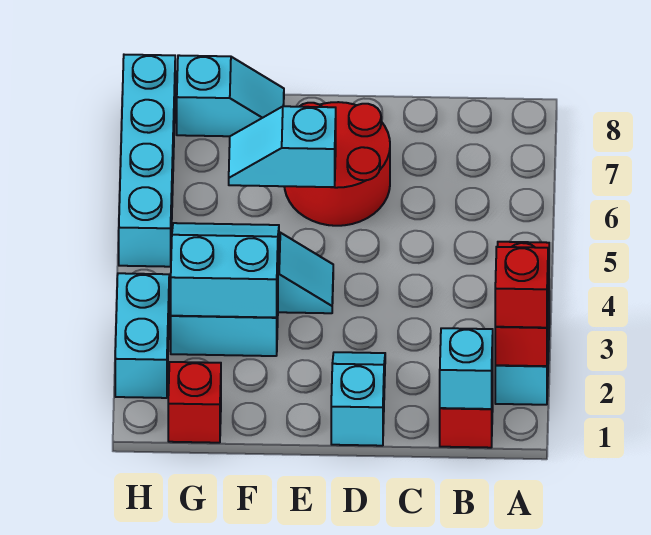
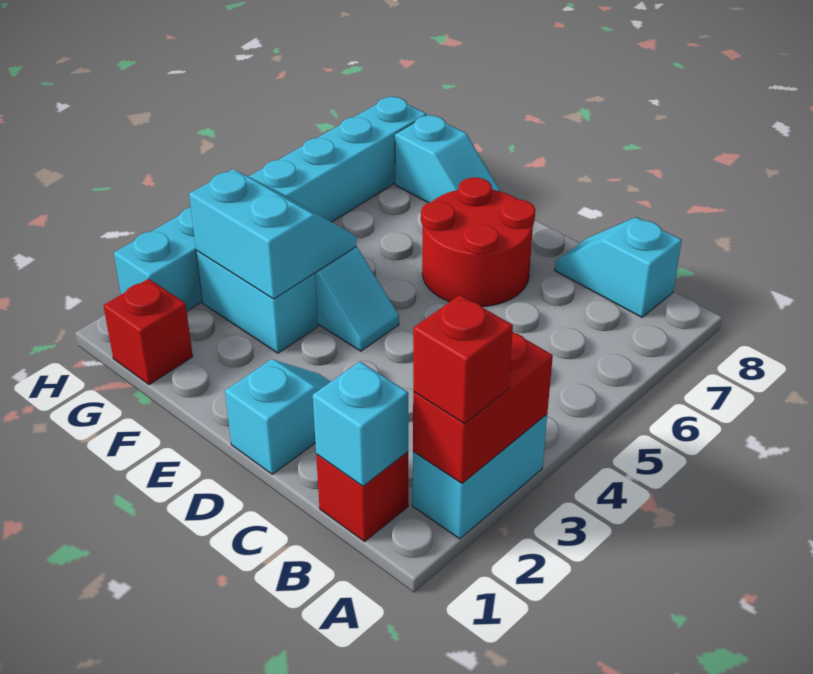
cyan 1x2 slope [229,106,336,187] -> cyan 1x2 slope moved to [555,217,682,317]

